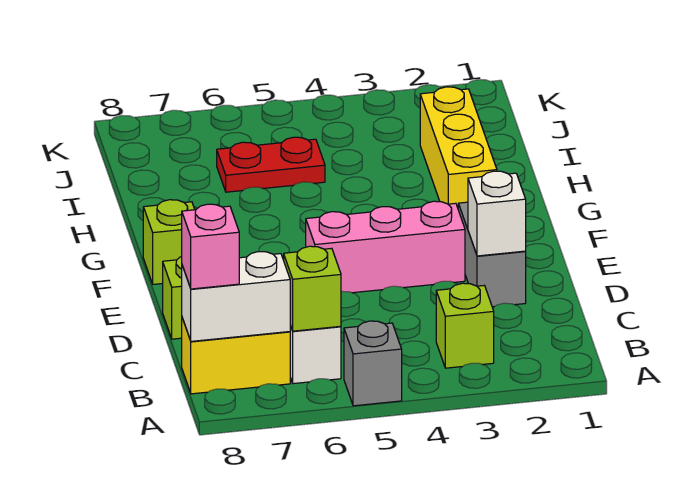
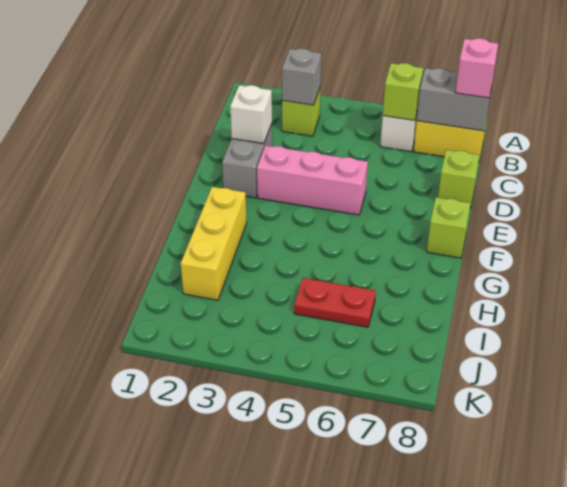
grey 1x1 brick [344,321,402,406] -> grey 1x1 brick moved to [282,49,321,105]
white 1x2 brick [182,252,290,341] -> grey 1x2 brick [417,68,492,131]

